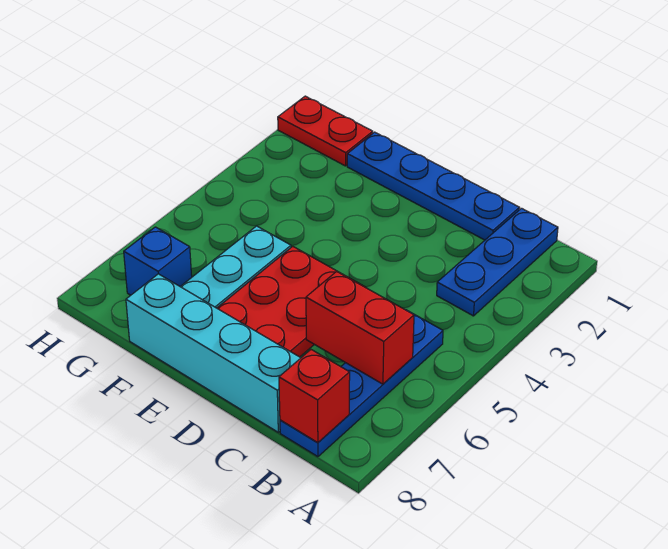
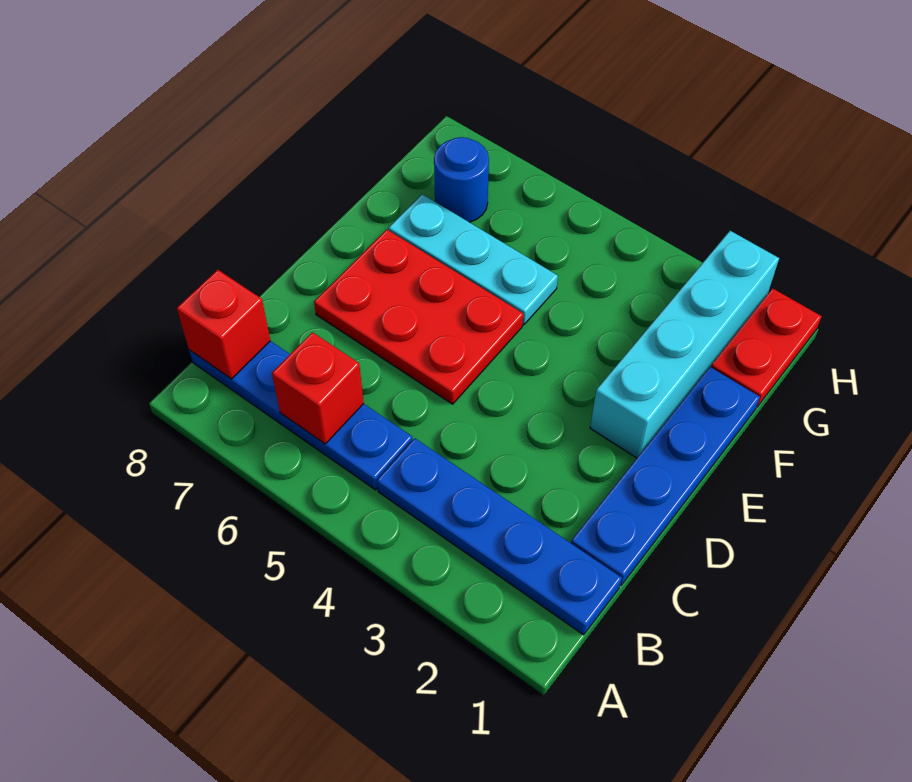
blue 1x3 plate [437,208,558,316] -> blue 1x4 plate [377,438,622,635]
red 1x2 brick [306,271,414,384] -> red 1x1 brick [272,332,364,444]
cyan 1x4 brick [126,274,300,432] -> cyan 1x4 brick moved to [590,231,779,458]
blue 1x1 brick [124,227,192,295] -> blue 1x1 round brick [434,137,489,222]

